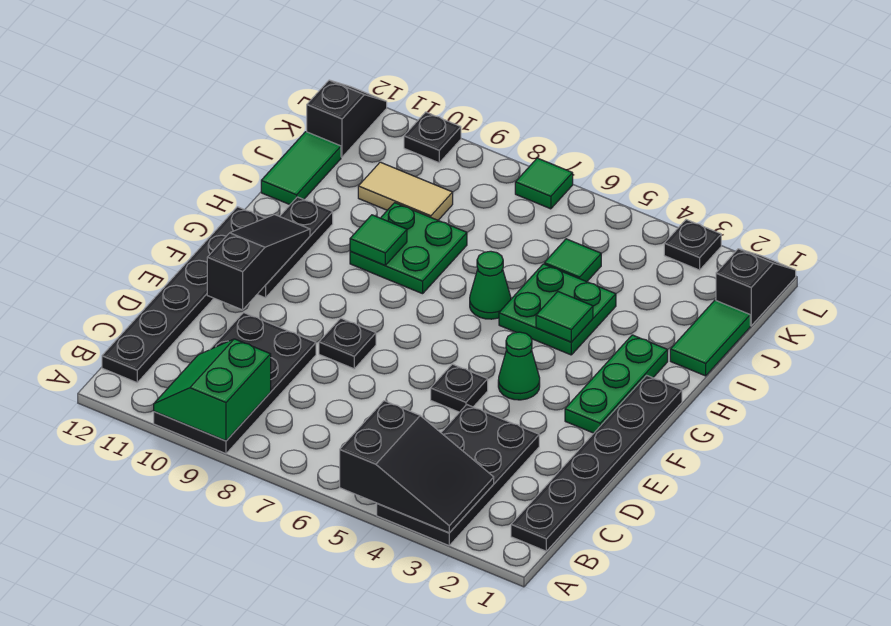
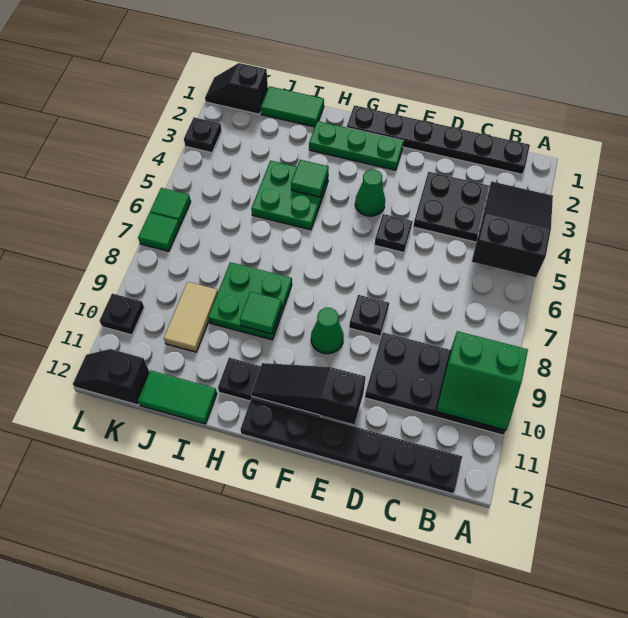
green 1x1 cone [470,251,511,319] -> green 1x1 cone moved to [311,308,344,354]
green 1x1 tile [544,239,601,282] -> green 1x1 tile moved to [150,188,191,225]

